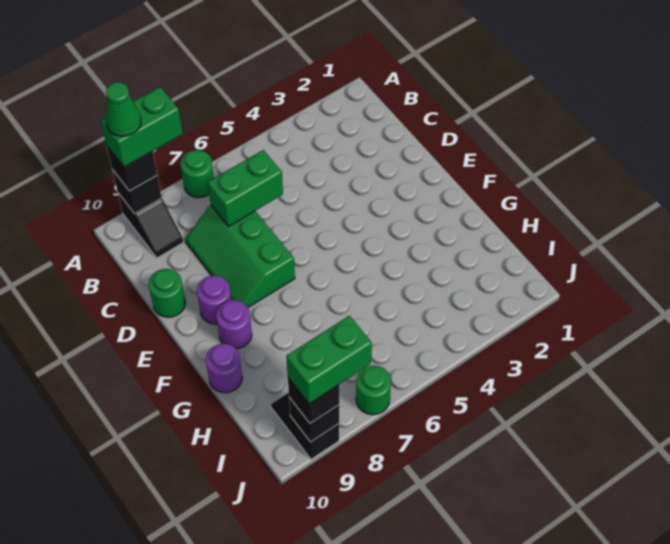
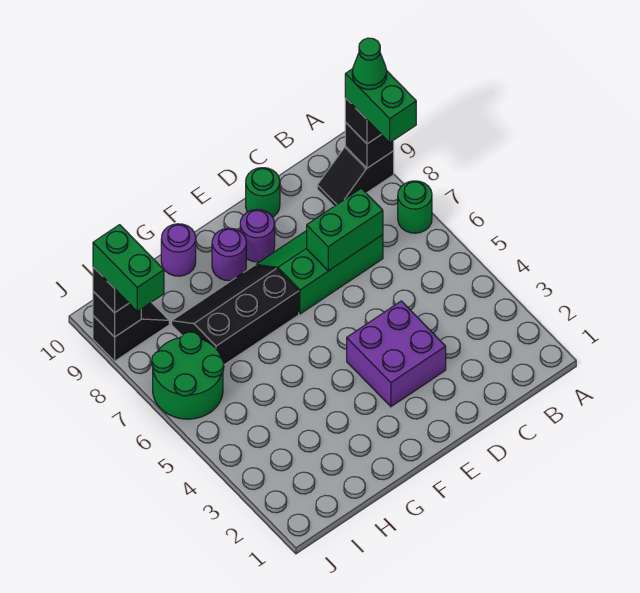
green 1x2 brick [208,150,283,226] -> green 1x2 brick turned to [307,188,383,271]
none -> purple 2x2 brick [347,301,446,407]
none -> black 2x3 slope [172,265,299,365]
green 1x1 round brick [356,365,391,415] -> green 2x2 round brick [152,332,224,419]

